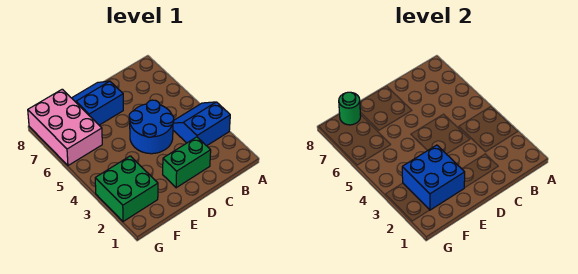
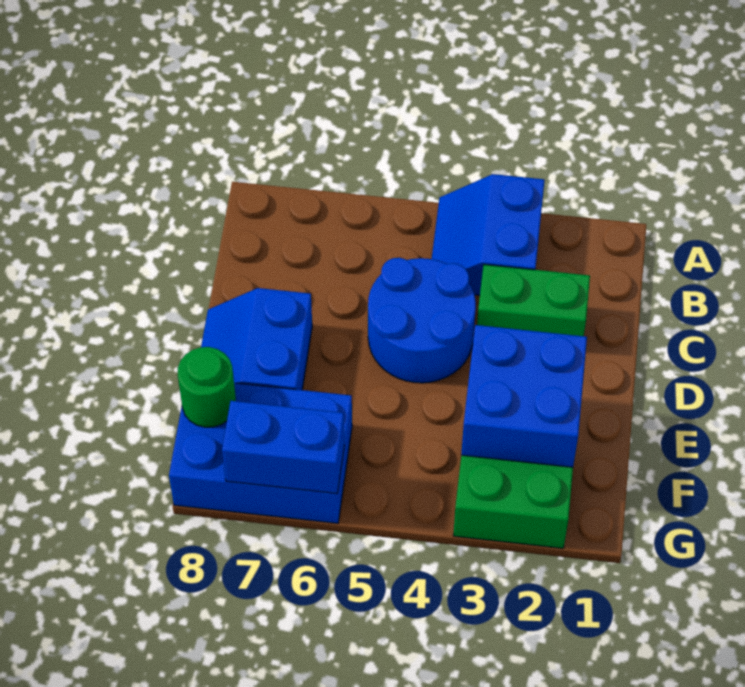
green 1x2 brick [163,137,211,188] -> green 1x2 brick turned to [477,265,590,336]
pink 2x3 brick [28,89,102,165] -> blue 2x3 brick [169,383,352,523]
none -> blue 1x2 brick [222,401,344,494]

